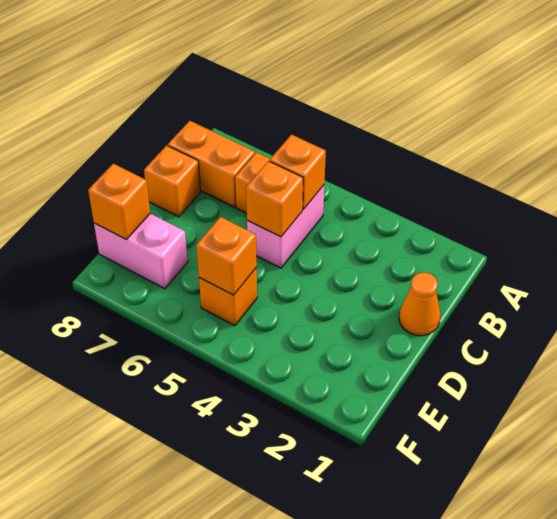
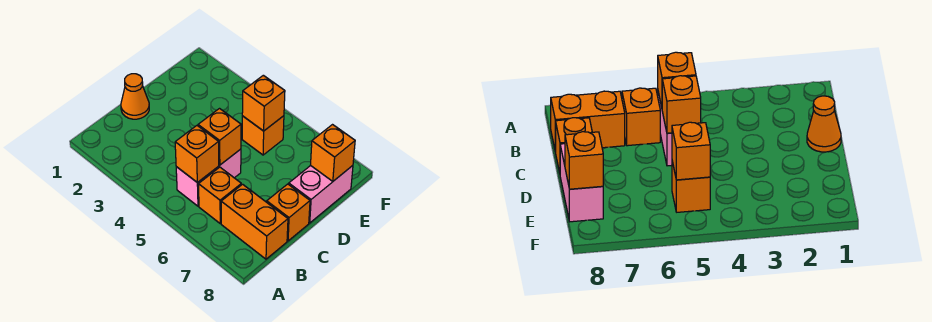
pink 1x2 brick [94,214,188,289] -> pink 1x2 brick turned to [289,166,353,223]

